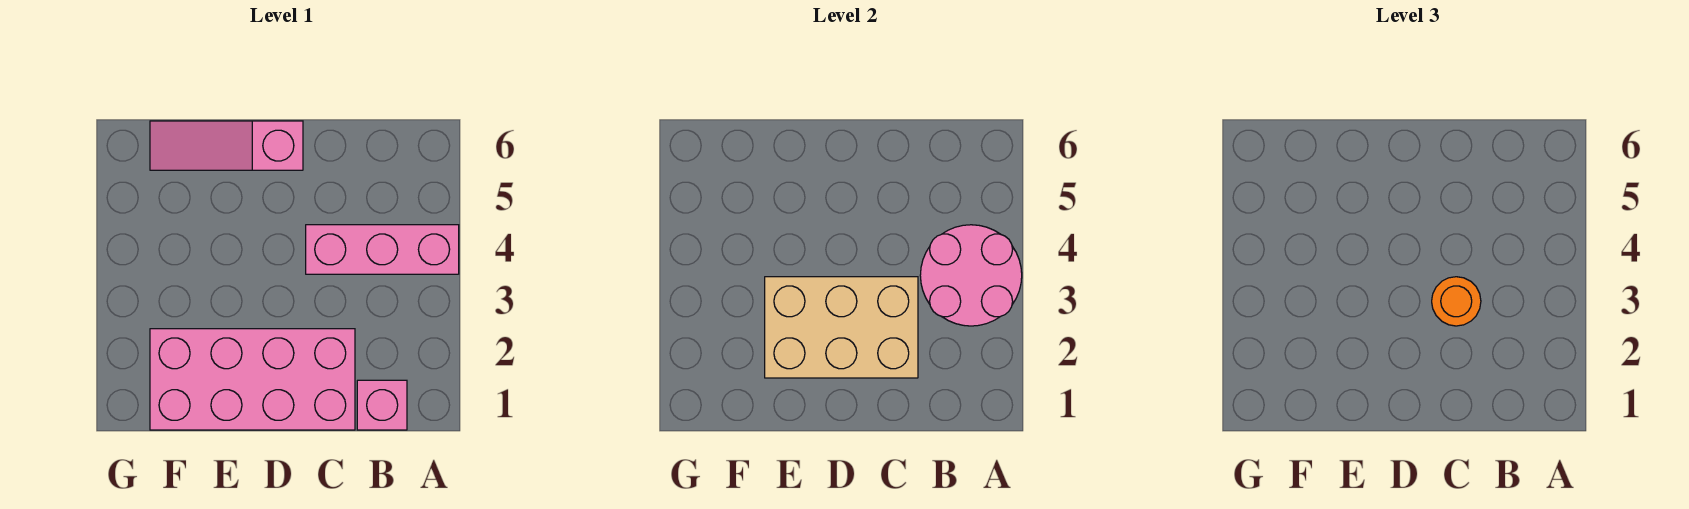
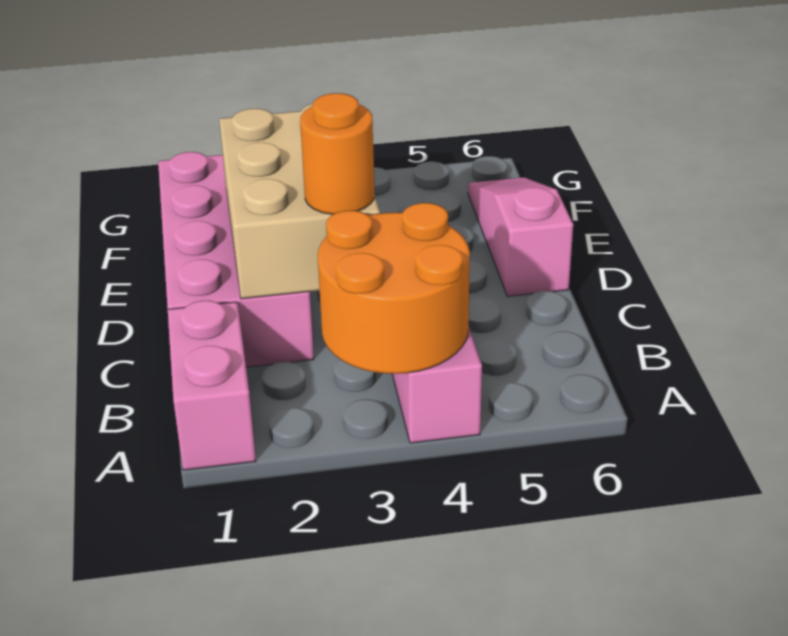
pink 2x2 round brick [920,225,1022,326] -> orange 2x2 round brick [318,203,470,374]
pink 1x1 brick [357,380,407,430] -> pink 1x2 brick [168,300,256,470]

